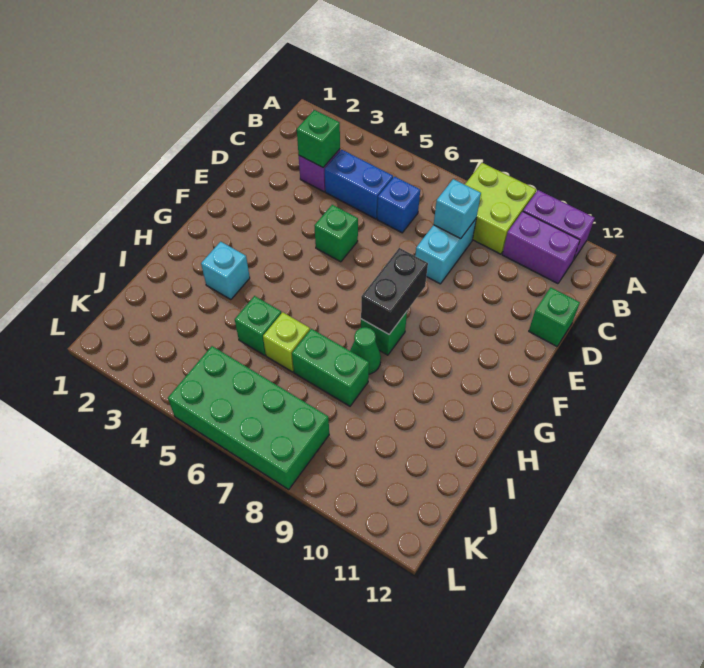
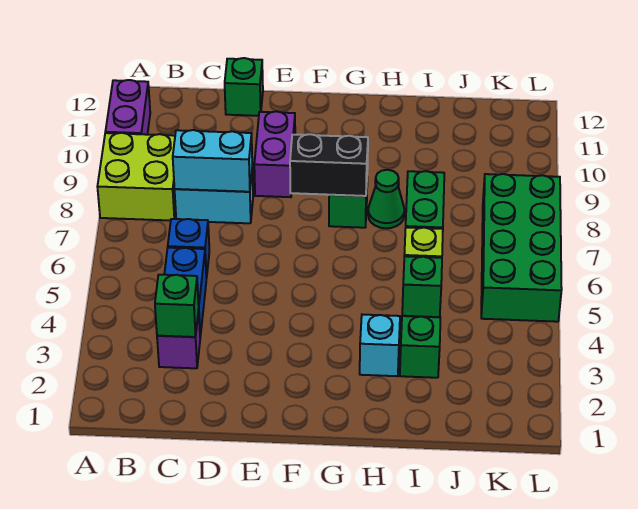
purple 1x2 brick [502,212,580,284] -> purple 1x2 brick moved to [254,111,295,197]
cyan 1x1 brick [434,179,481,239] -> cyan 1x2 brick [173,130,252,192]
green 1x1 brick [314,205,358,262] -> green 1x1 brick moved to [400,316,440,378]

